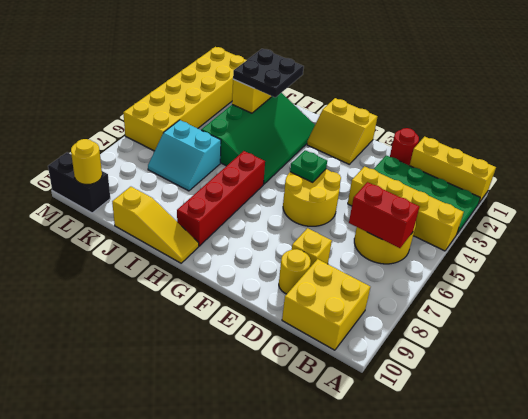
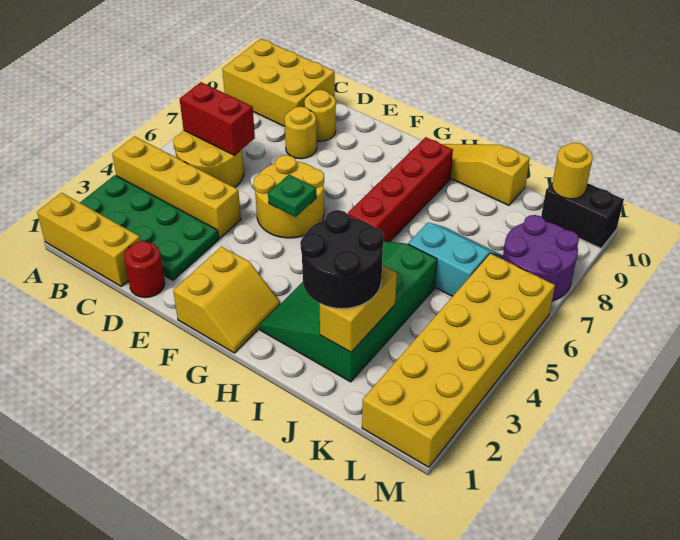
yellow 2x2 brick [282,259,370,350] -> yellow 2x3 brick [222,39,335,127]
yellow 1x1 brick [292,228,332,267] -> yellow 1x1 round brick [284,107,317,159]
yellow 2x2 slope [307,98,377,164] -> yellow 2x2 slope turned to [173,247,280,353]
black 2x2 plate [233,49,304,97] -> black 2x2 round brick [300,210,384,309]
none -> purple 2x2 round brick [503,215,579,301]

